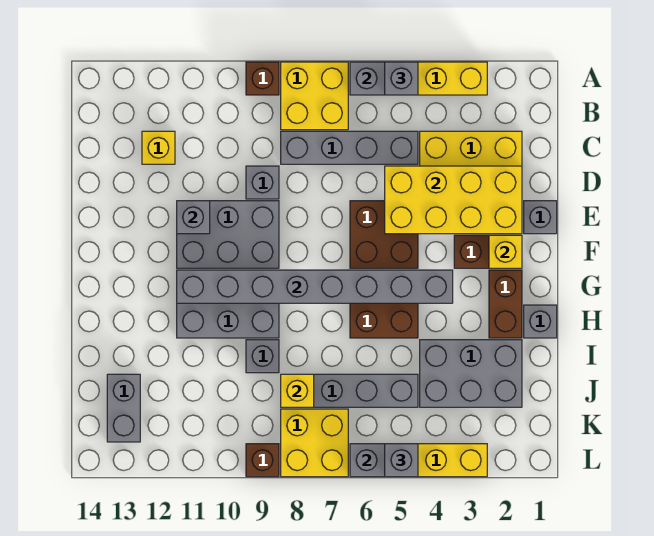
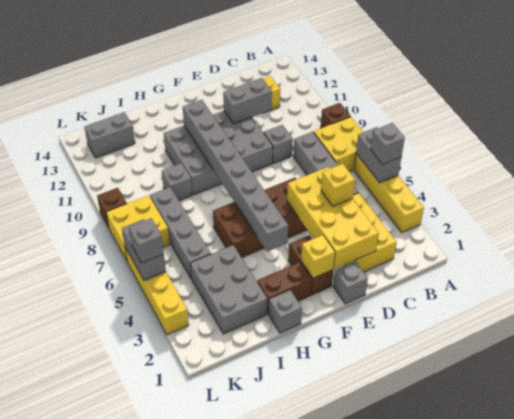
grey 1x1 brick [177,201,210,234] -> grey 1x2 brick [223,78,272,124]
yellow 1x1 brick [281,374,314,407] -> yellow 1x1 brick moved to [321,164,355,206]

